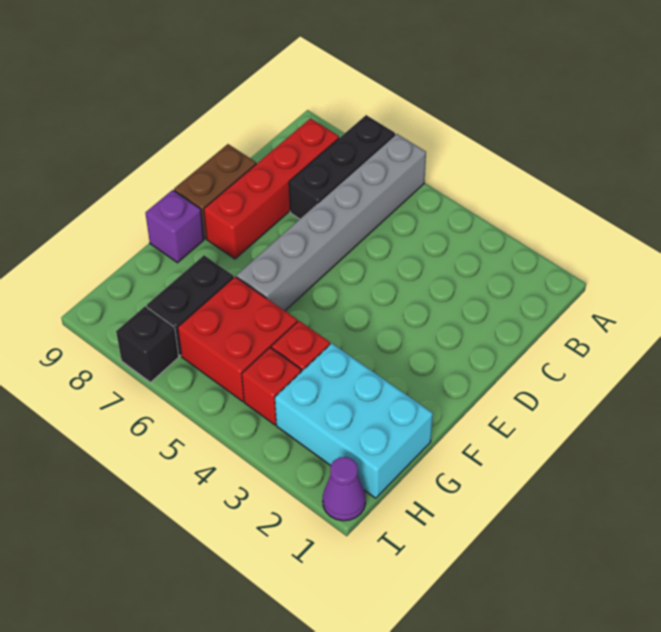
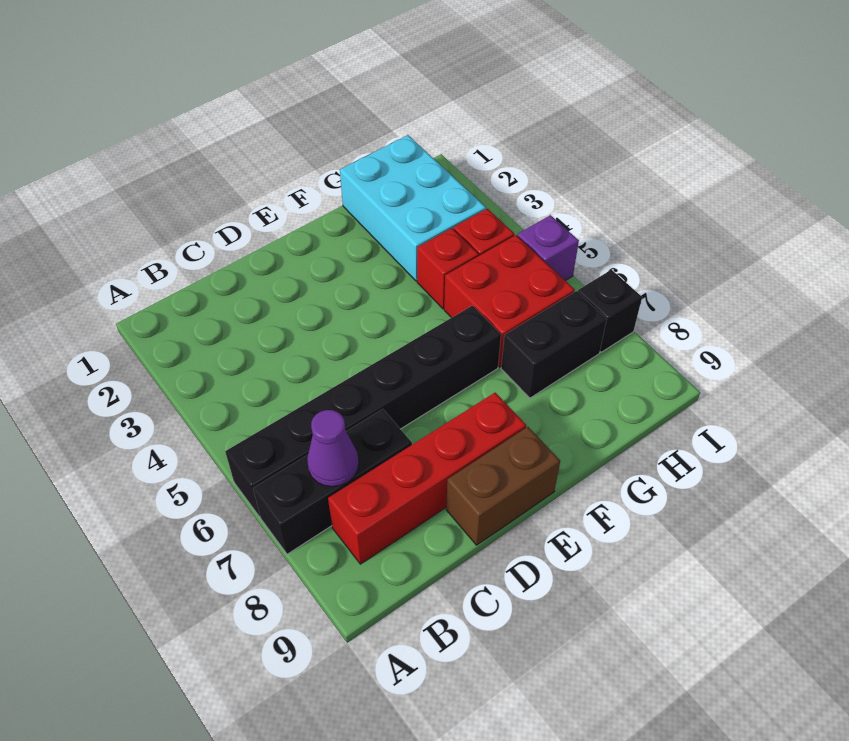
grey 1x6 brick [236,134,426,311] -> black 1x6 brick [225,306,501,517]
purple 1x1 brick [145,190,204,263] -> purple 1x1 brick moved to [517,215,579,281]
purple 1x1 cone [323,457,366,521] -> purple 1x1 cone moved to [307,410,359,487]

